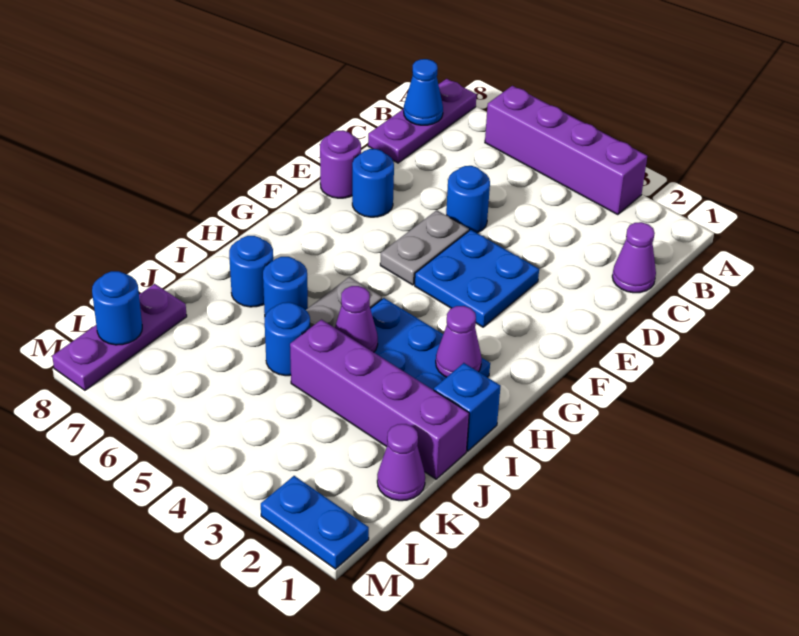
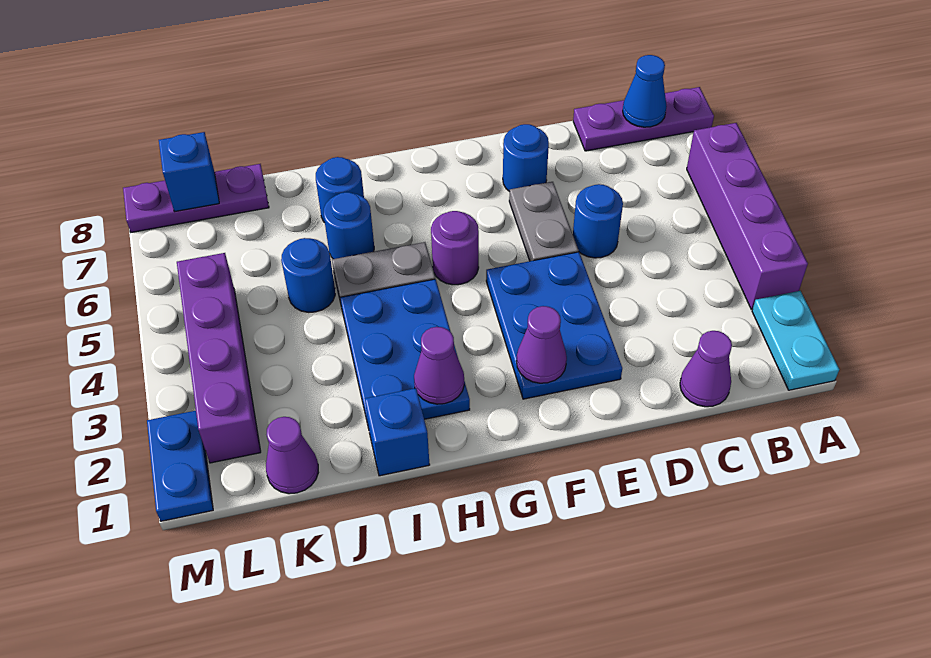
none -> cyan 1x2 plate [752,291,839,390]
blue 2x2 plate [415,230,539,327] -> blue 2x3 plate [486,252,622,399]
grey 1x2 plate [380,210,469,285] -> grey 1x2 plate turned to [509,182,578,261]
purple 1x1 round brick [320,130,361,198] -> purple 1x1 round brick moved to [431,211,479,285]
purple 1x1 cone [335,286,378,352] -> purple 1x1 cone moved to [517,306,567,383]
purple 1x4 brick [290,320,469,479] -> purple 1x4 brick moved to [177,253,261,463]
blue 1x1 round brick [92,271,142,345] -> blue 1x1 brick [159,132,219,212]

